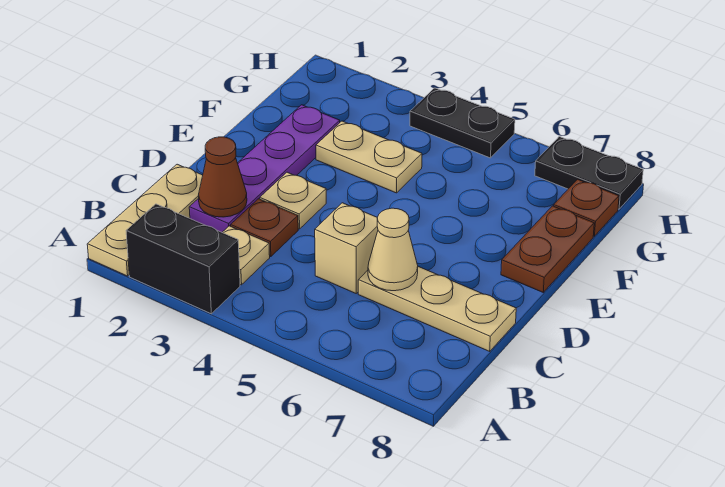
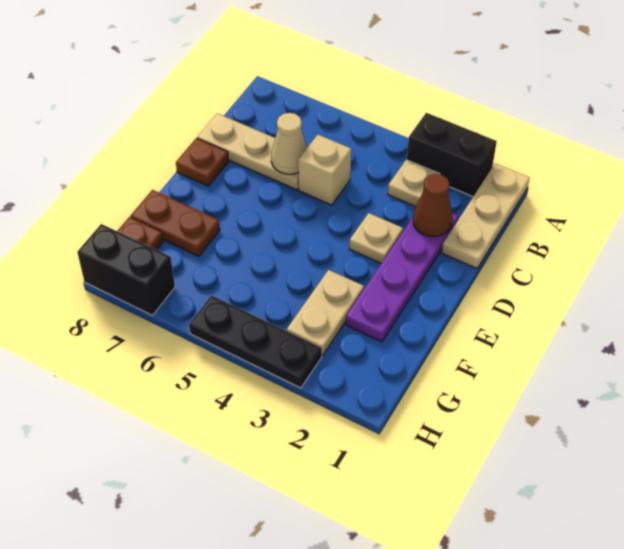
brown 1x1 plate [231,199,298,257] -> brown 1x1 plate moved to [176,138,229,186]
brown 1x2 plate [501,206,594,292] -> brown 1x2 plate turned to [131,190,220,256]
tan 1x2 plate [316,121,422,193] -> tan 1x2 plate turned to [287,270,364,355]
black 1x2 plate [410,88,515,158] -> black 1x3 plate [189,295,322,388]
black 1x2 plate [535,137,643,209] -> black 1x2 brick [77,224,175,315]

